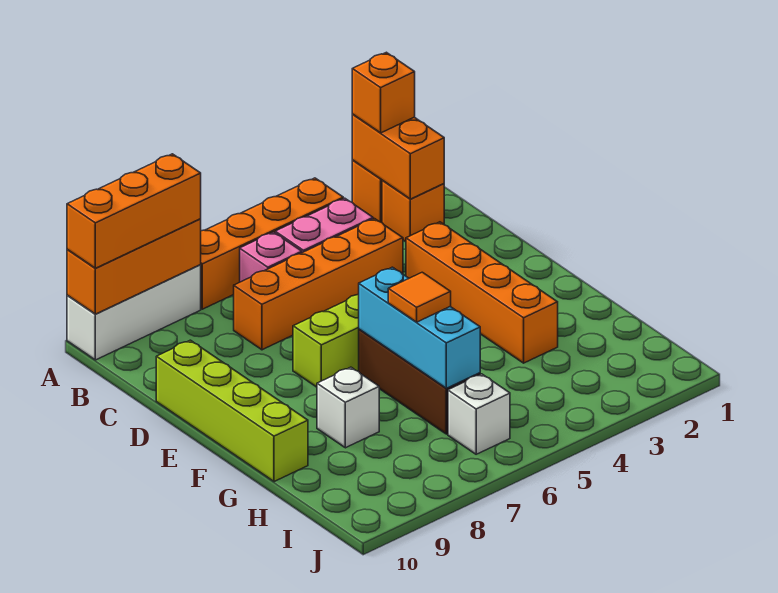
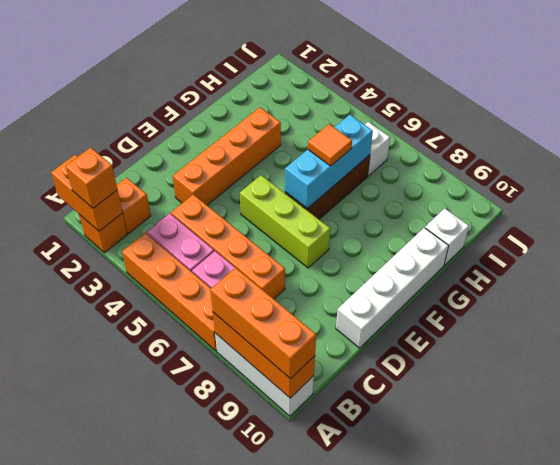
orange 1x2 brick [352,115,444,199] -> orange 1x2 brick turned to [51,155,122,231]
lime 1x4 brick [156,340,308,482] -> white 1x4 brick [336,228,449,348]
white 1x1 brick [317,367,379,448] -> white 1x1 brick moved to [425,208,469,265]

